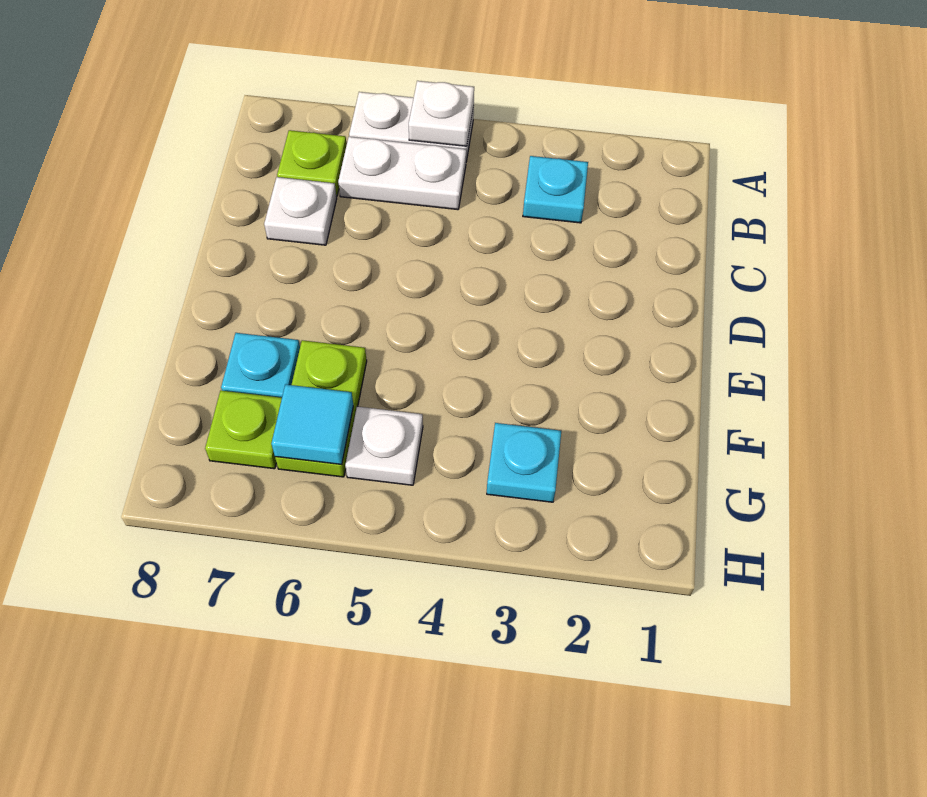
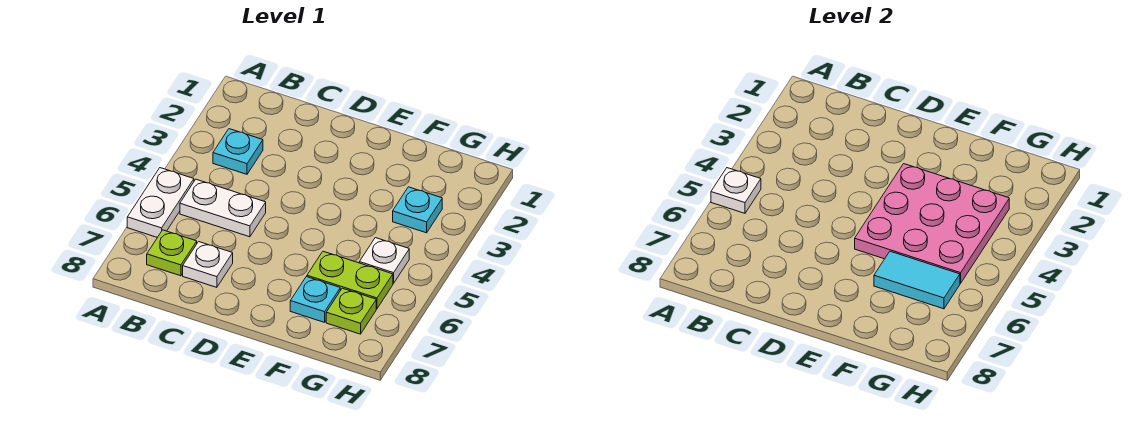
white 1x2 plate [338,137,466,210] -> white 1x2 plate turned to [180,179,266,237]
none -> pink 3x3 plate [855,164,1009,283]
cyan 1x1 tile [271,384,353,464] -> cyan 1x2 tile [874,251,960,309]

